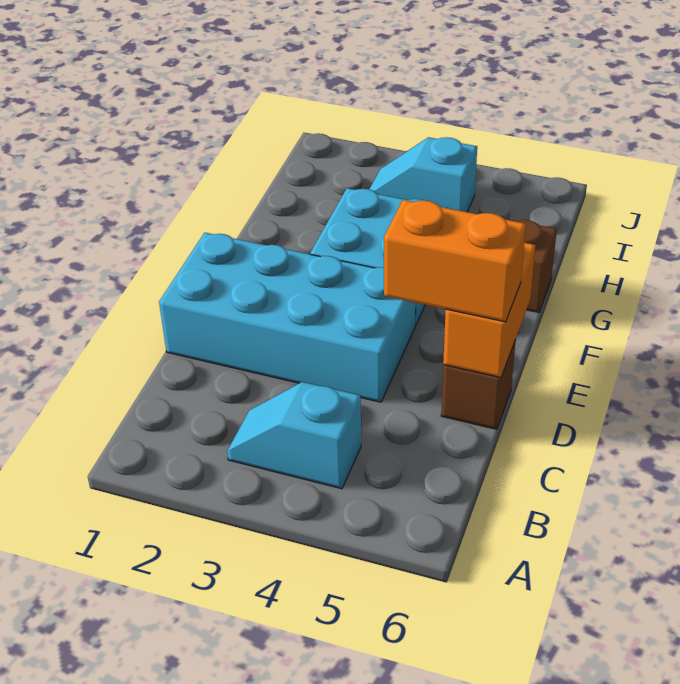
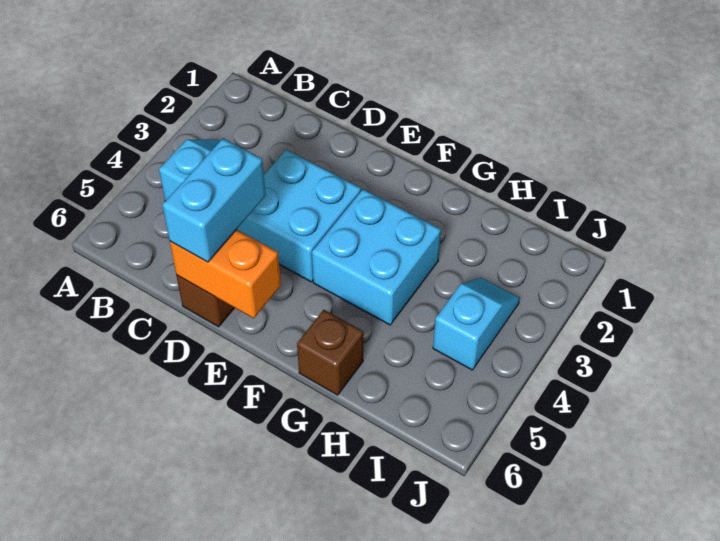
cyan 2x4 brick [159,233,416,402] -> cyan 2x2 brick [237,149,361,282]
orange 1x2 brick [384,200,526,322] -> cyan 1x2 brick [162,138,266,262]

